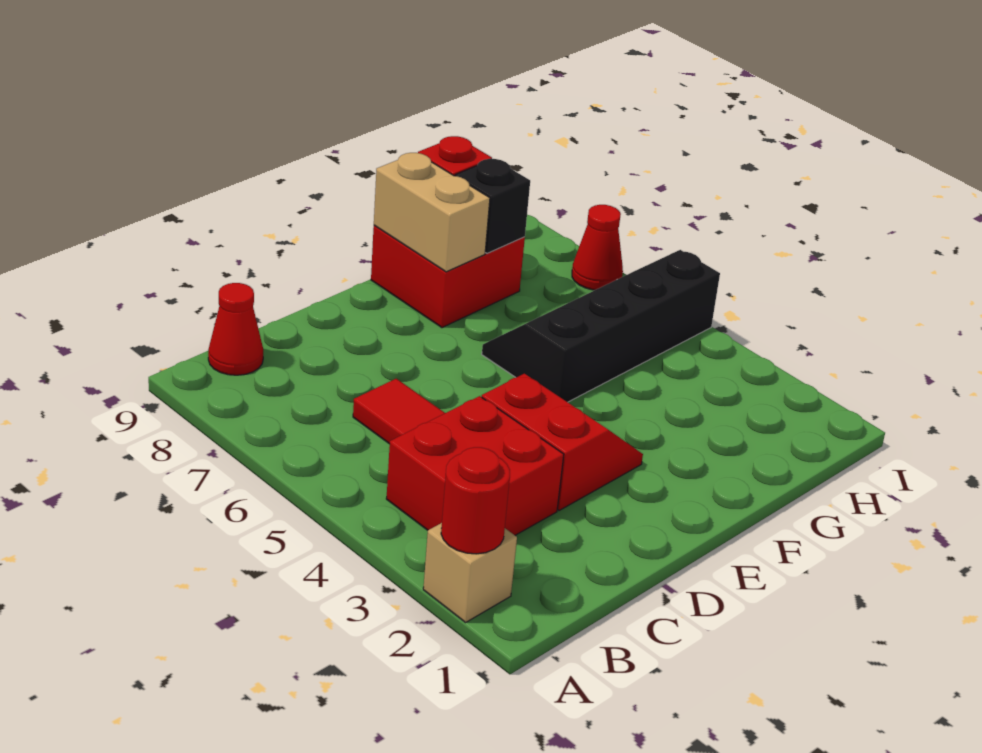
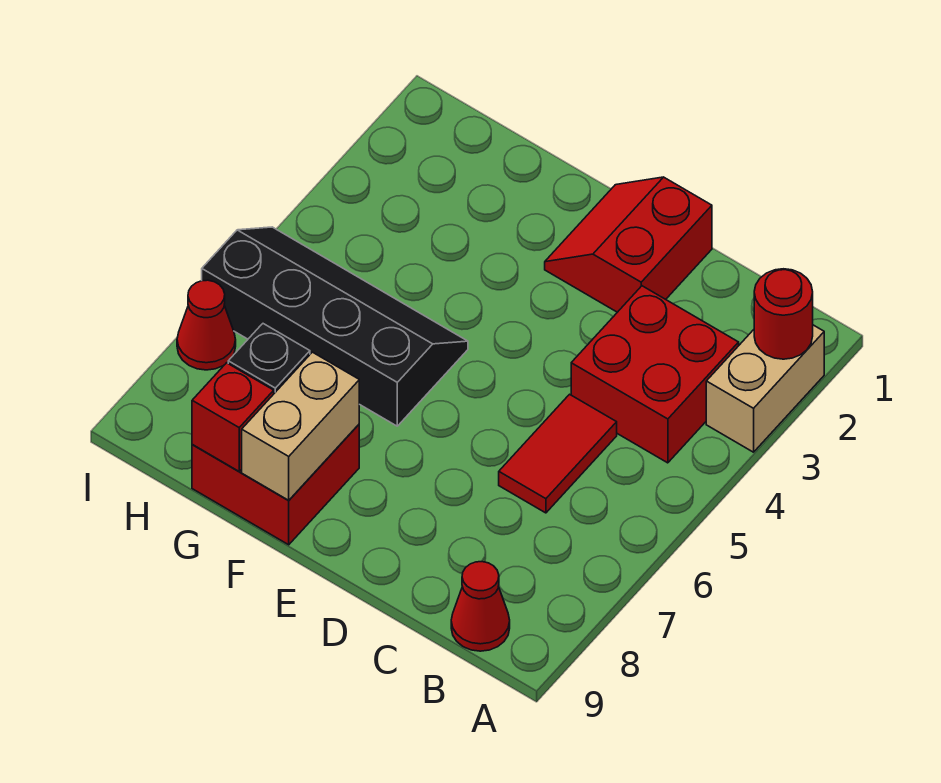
tan 1x1 brick [423,523,517,622] -> tan 1x2 brick [706,325,824,452]
red 2x2 slope [482,374,643,511] -> red 2x2 slope moved to [545,177,712,312]
black 2x4 slope [482,250,720,402] -> black 2x4 slope turned to [202,227,468,426]

